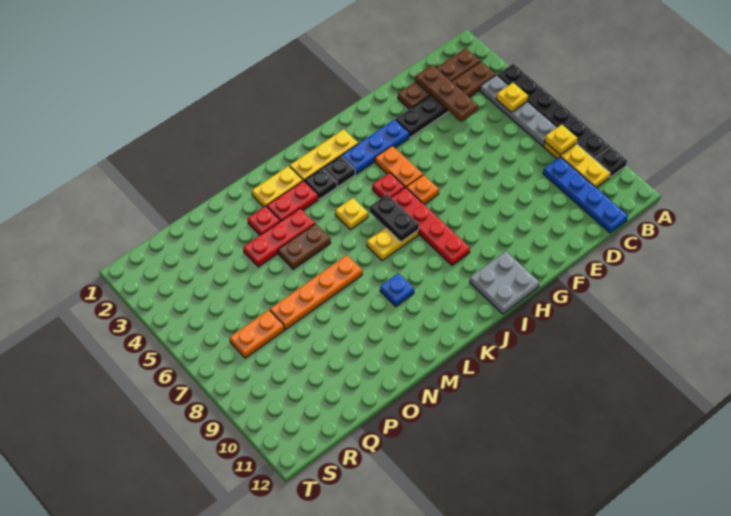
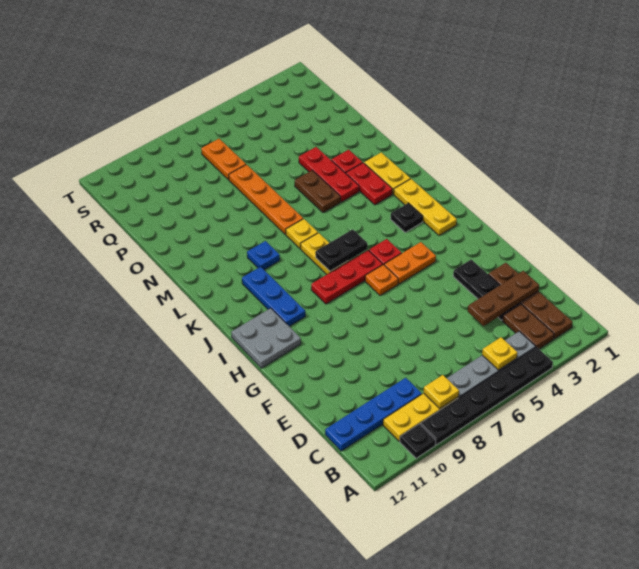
blue 1x3 plate [342,119,409,174] -> blue 1x3 plate moved to [242,267,305,326]
red 1x4 plate [391,187,470,265] -> red 1x3 plate [311,250,383,304]
black 1x1 plate [305,168,337,199] -> none
yellow 1x1 plate [335,198,368,229] -> yellow 1x1 plate moved to [286,219,318,249]

